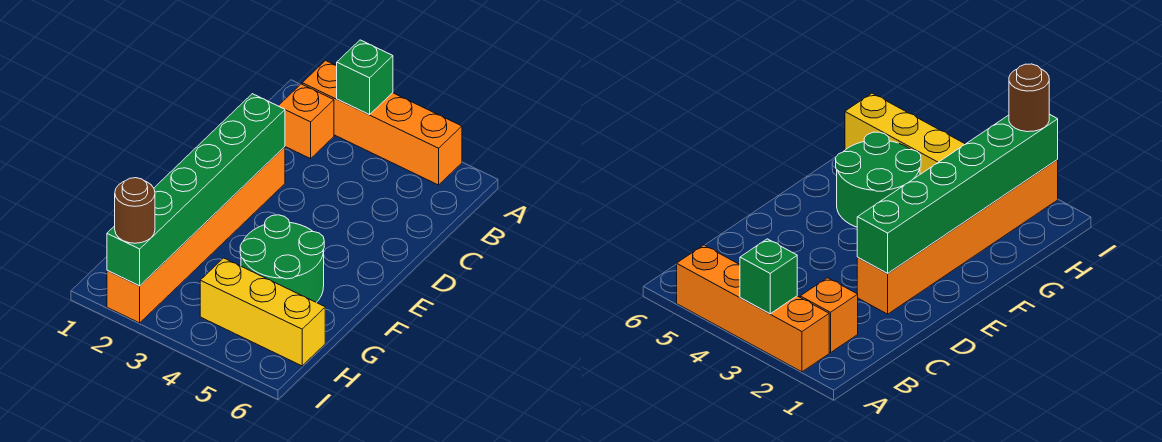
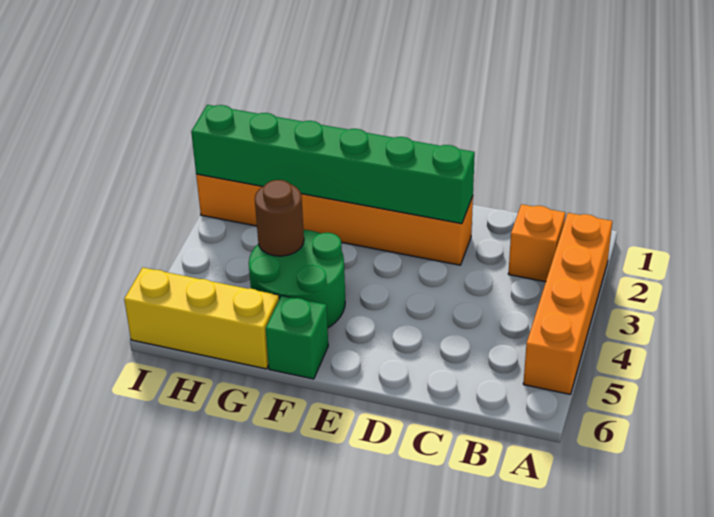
green 1x1 brick [337,40,393,115] -> green 1x1 brick moved to [266,296,328,379]
yellow 1x3 brick [200,258,325,366] -> yellow 1x3 brick turned to [124,267,279,369]
brown 1x1 round brick [115,178,155,243] -> brown 1x1 round brick moved to [255,180,304,256]

